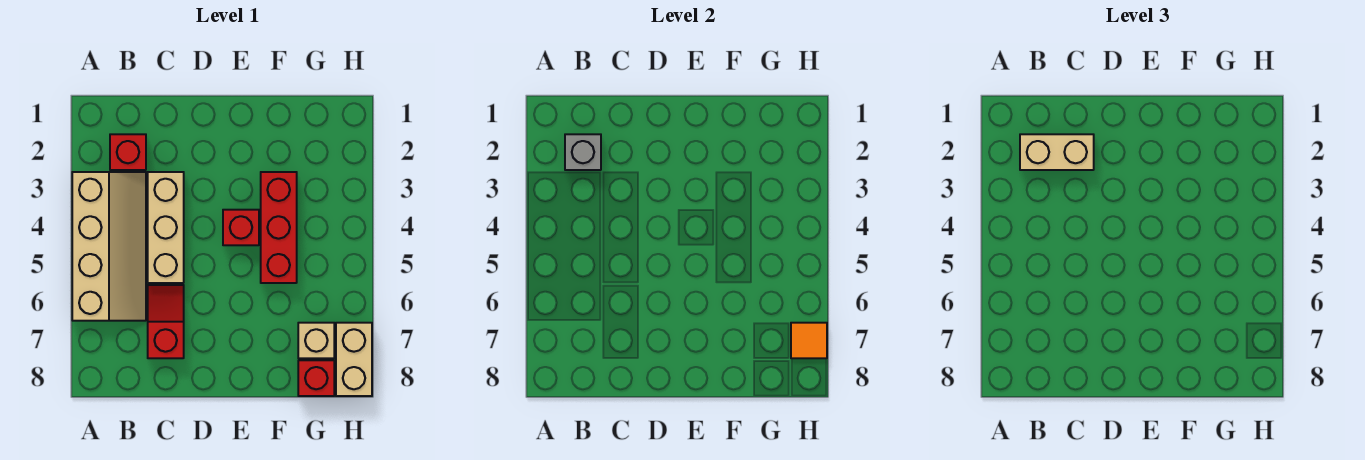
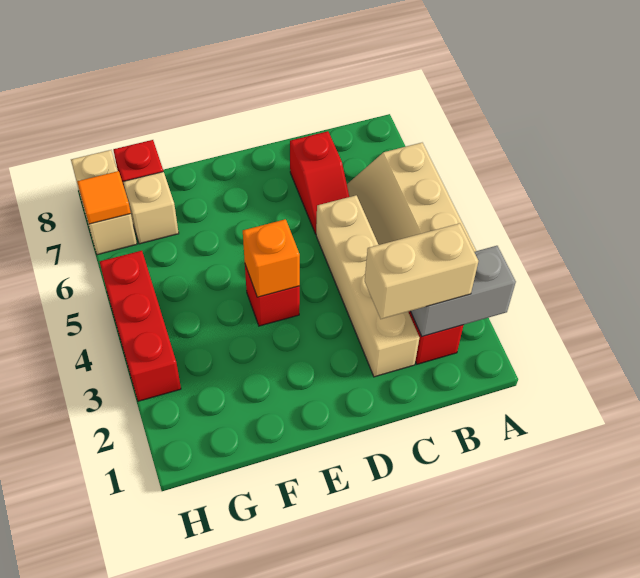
grey 1x1 brick [565,134,601,170] -> grey 1x2 brick [410,246,516,336]
tan 1x3 brick [148,172,184,283] -> tan 1x4 brick [316,195,419,377]
none -> orange 1x1 brick [243,219,300,297]
red 1x3 brick [261,172,297,283] -> red 1x3 brick moved to [100,251,181,401]

